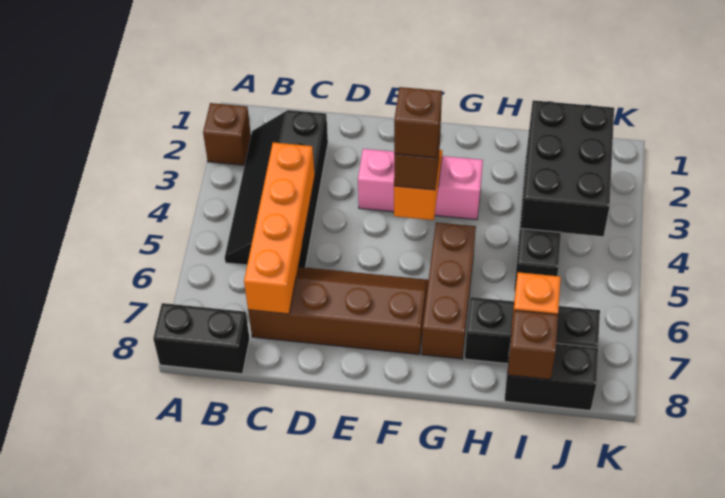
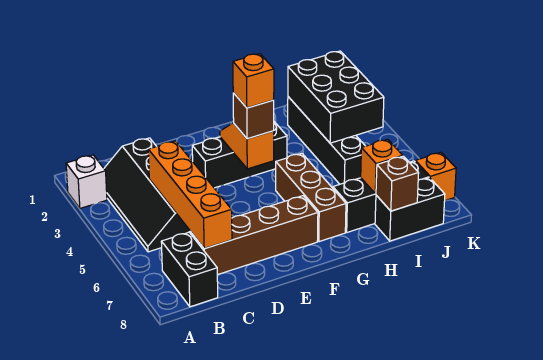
brown 1x1 brick [203,103,251,165] -> white 1x1 brick [66,155,107,208]
black 1x2 brick [153,303,250,374] -> black 1x2 brick turned to [161,232,218,307]
pink 1x3 brick [358,149,483,220] -> black 1x3 brick [192,122,287,188]
brown 1x1 brick [394,87,442,158] -> orange 1x1 brick [233,54,274,108]
none -> orange 1x1 brick [415,152,456,201]

